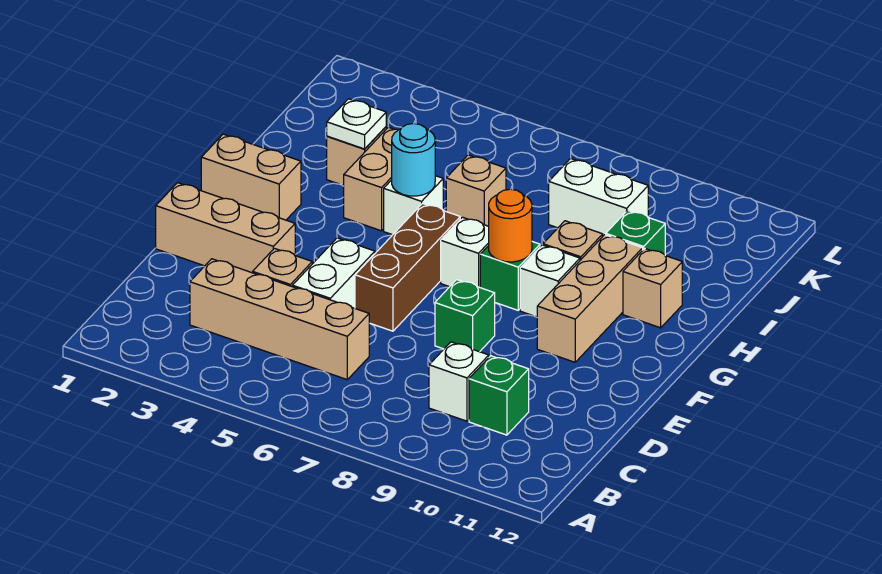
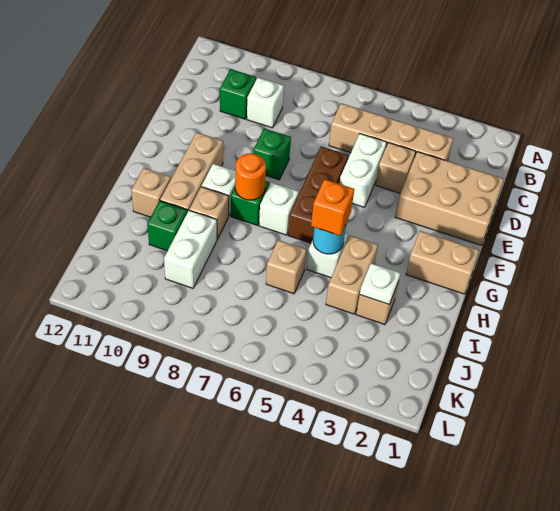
tan 1x3 brick [156,183,295,273] -> tan 2x3 brick [395,152,504,245]
none -> orange 1x1 brick [311,179,354,236]
white 1x2 brick [549,158,648,236] -> white 1x2 brick turned to [164,210,217,288]

